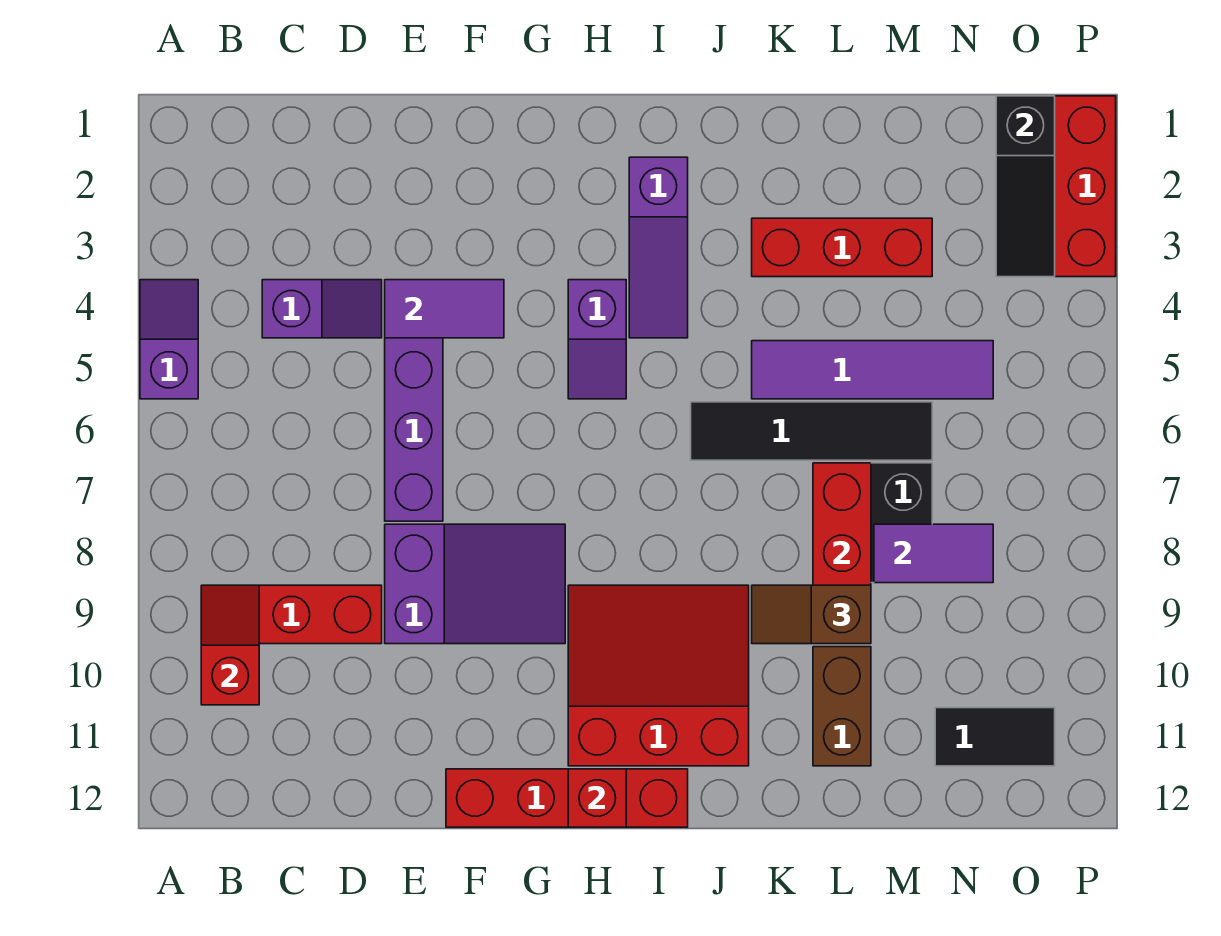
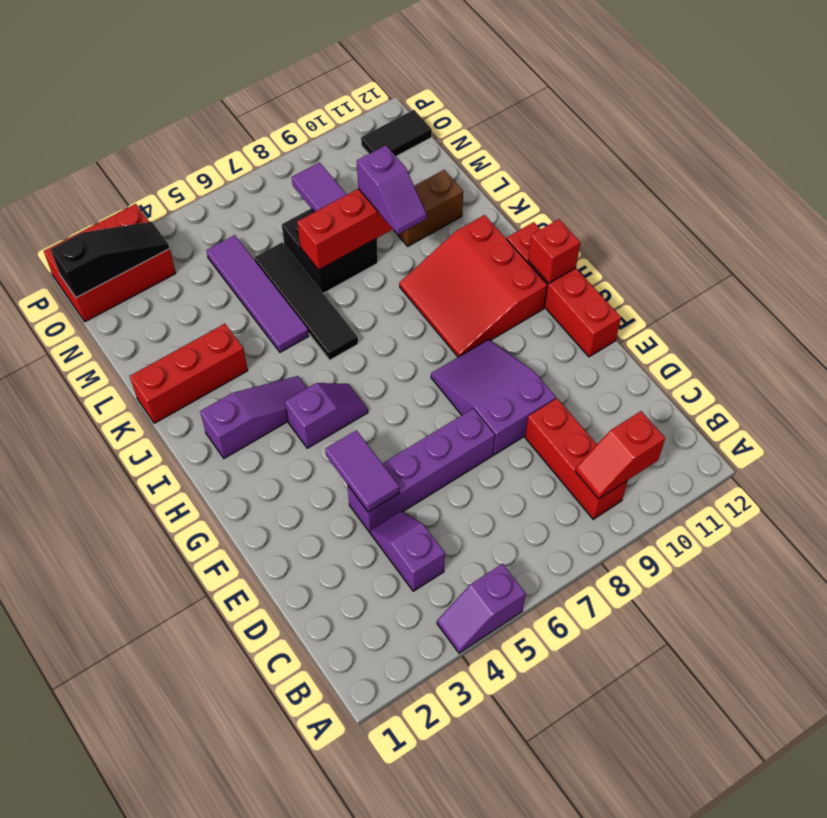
red 1x3 brick [752,218,932,277] -> red 1x3 brick turned to [130,324,248,423]
brown 1x2 slope [752,585,871,644] -> purple 1x2 slope [357,145,427,235]
black 1x2 tile [935,708,1055,766] -> black 1x2 tile turned to [361,110,432,156]

